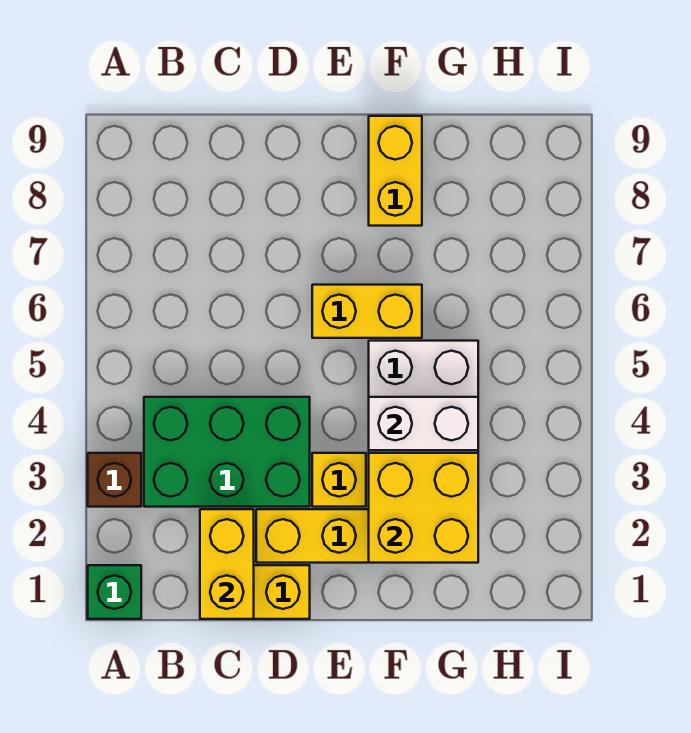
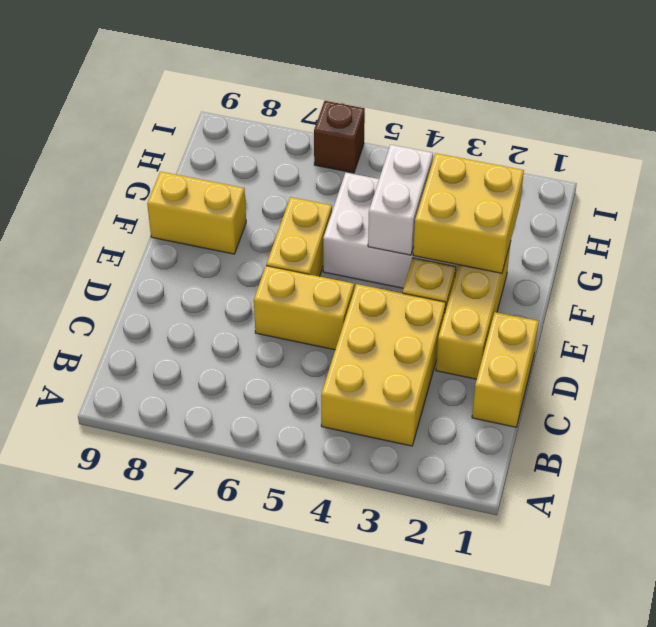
green 1x1 brick [88,565,141,619] -> none
brown 1x1 brick [88,453,141,507] -> brown 1x1 brick moved to [314,101,365,173]
green 2x3 brick [144,397,310,507] -> yellow 2x3 brick [321,284,446,446]
yellow 1x2 brick [200,509,254,619] -> yellow 1x2 brick moved to [254,266,354,350]

